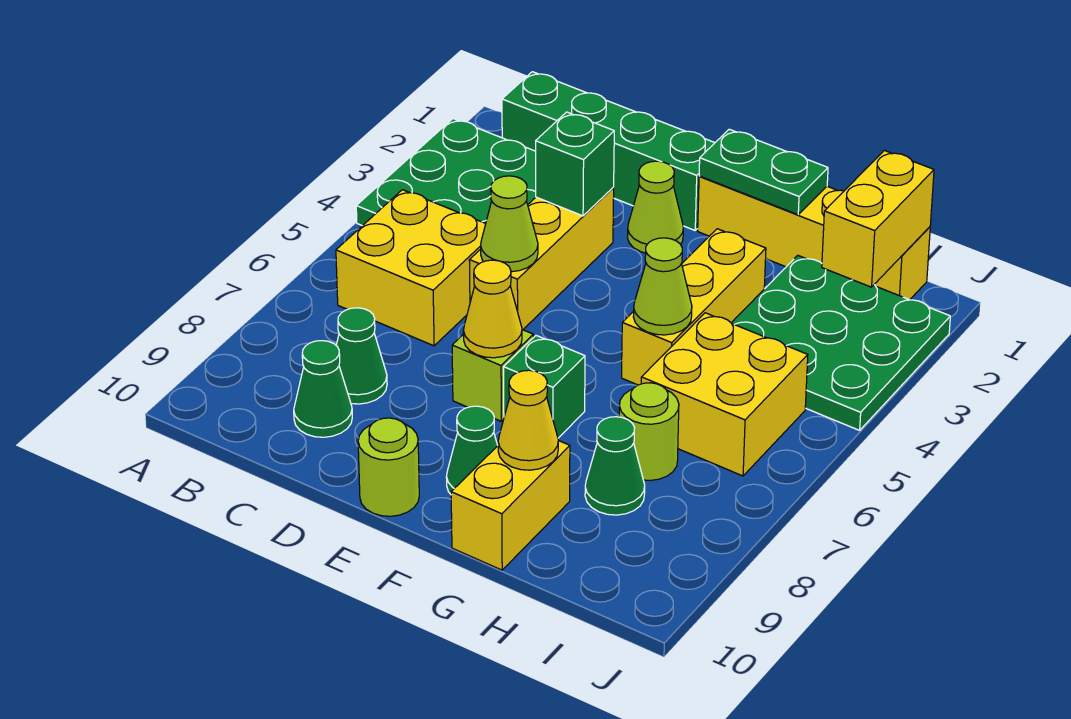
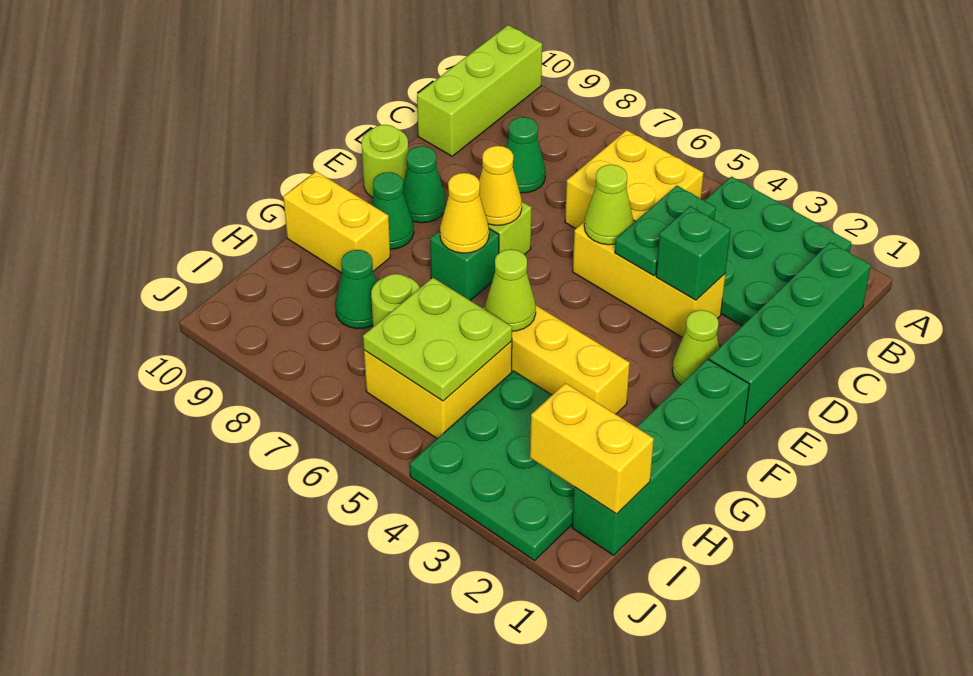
none -> lime 1x3 brick [417,25,542,156]
green 1x1 cone [294,341,352,437] -> green 1x1 cone moved to [403,146,446,223]
yellow 1x4 brick [698,176,930,300] -> green 1x4 brick [572,359,750,555]
green 1x2 plate [699,129,828,215] -> green 1x2 plate moved to [615,186,716,276]
yellow 1x1 cone [498,370,558,470] -> yellow 1x1 cone moved to [440,173,489,253]
none -> lime 2x2 plate [363,278,512,401]

